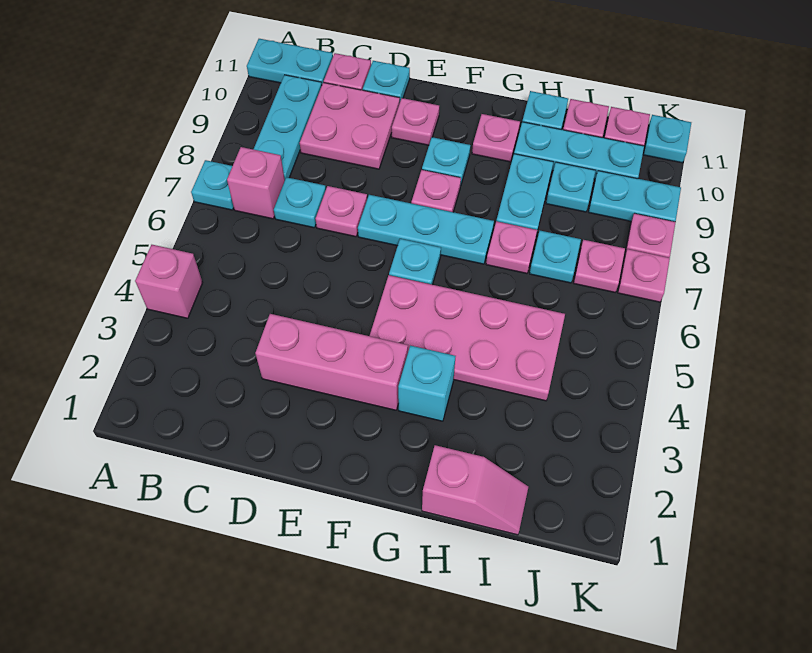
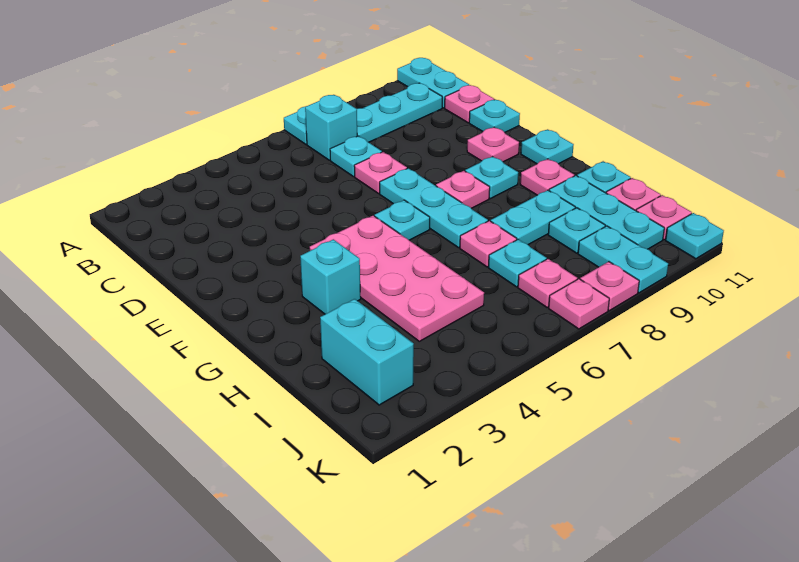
pink 1x1 brick [135,245,203,318] -> none
pink 1x1 brick [227,147,285,219] -> cyan 1x1 brick [305,95,357,160]
pink 2x2 plate [300,82,400,169] -> none
pink 1x3 brick [255,314,408,410] -> none
none -> cyan 1x1 plate [521,129,574,164]
pink 1x2 slope [422,445,528,535] -> none
none -> cyan 1x2 brick [320,299,414,405]

